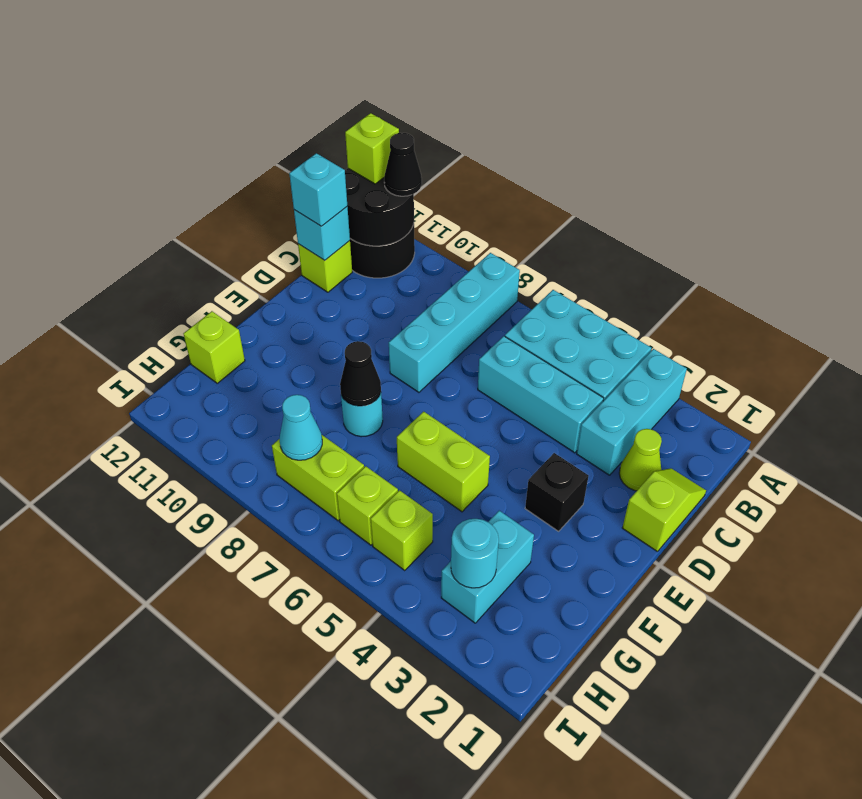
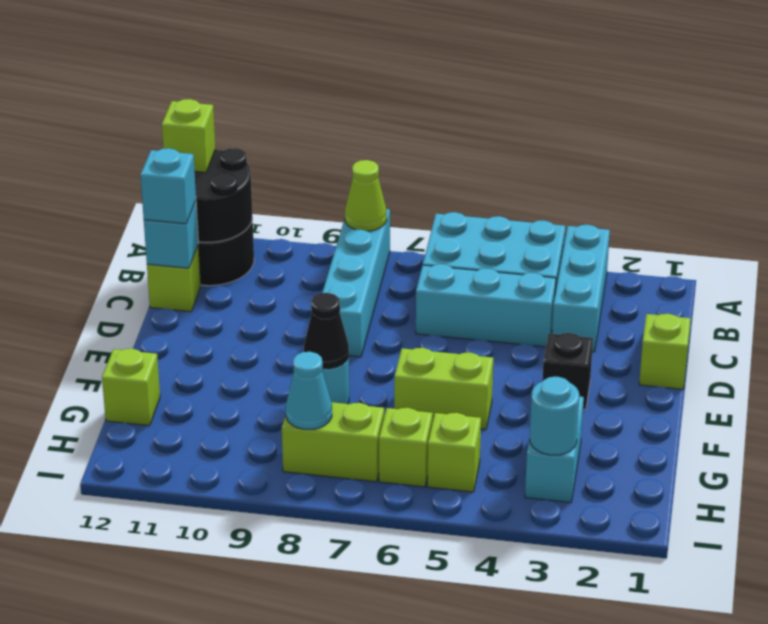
black 1x1 cone [384,133,422,196] -> none
lime 1x1 cone [619,429,662,491] -> lime 1x1 cone moved to [345,160,387,231]

